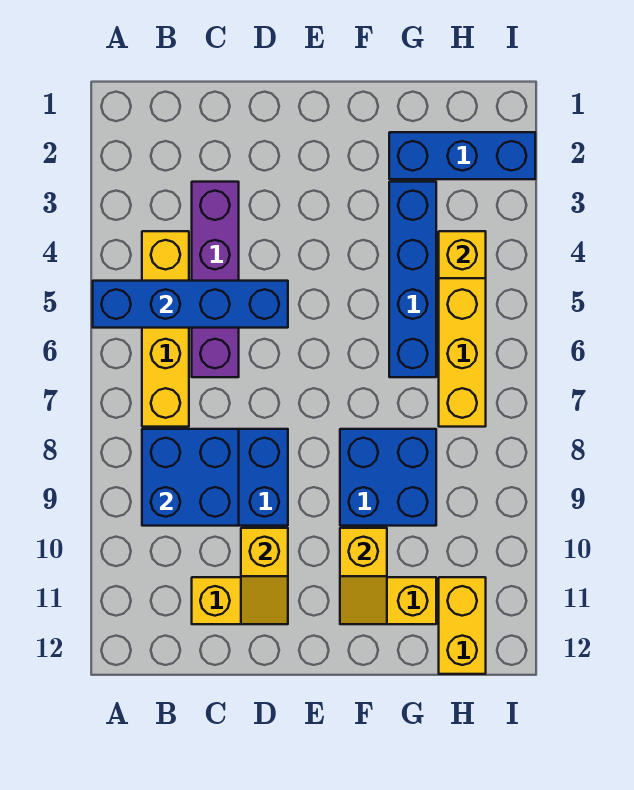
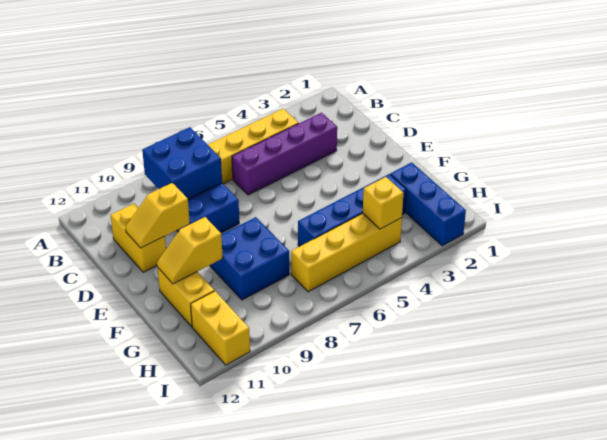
blue 1x4 brick [93,281,288,328] -> none
yellow 1x2 brick [439,577,486,674] -> yellow 1x2 brick turned to [191,291,250,365]

